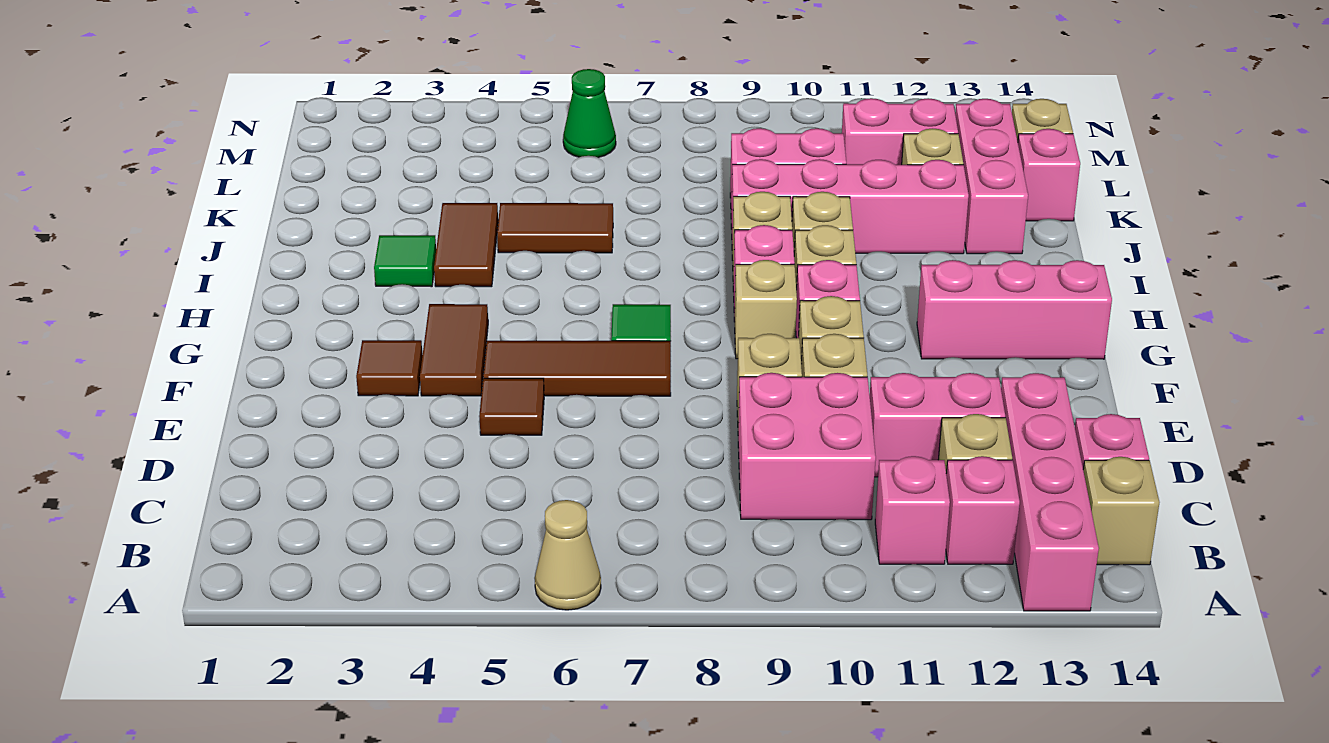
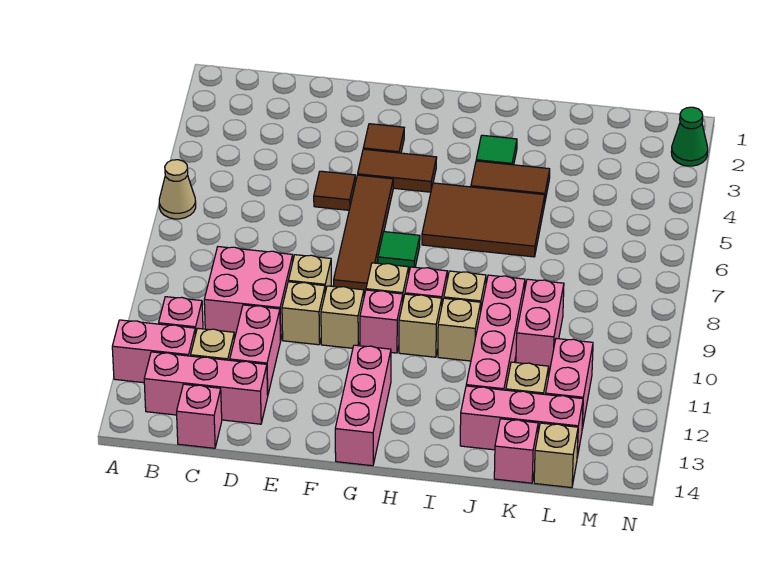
pink 1x4 brick [1001,373,1099,611] -> pink 1x3 brick [144,352,268,424]
pink 1x1 brick [946,456,1020,564] -> pink 1x2 brick [112,320,196,383]
tan 1x1 brick [1083,457,1159,565] -> none
brown 1x3 tile [483,341,671,396] -> brown 1x4 tile [334,175,393,294]
brown 1x2 tile [497,203,613,253] -> brown 2x3 tile [422,183,545,257]
green 1x1 cone [563,69,616,158] -> green 1x1 cone moved to [671,107,708,166]

